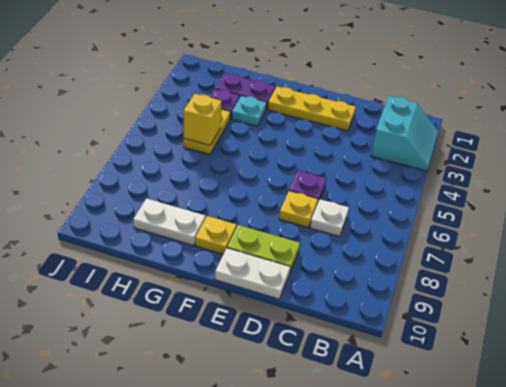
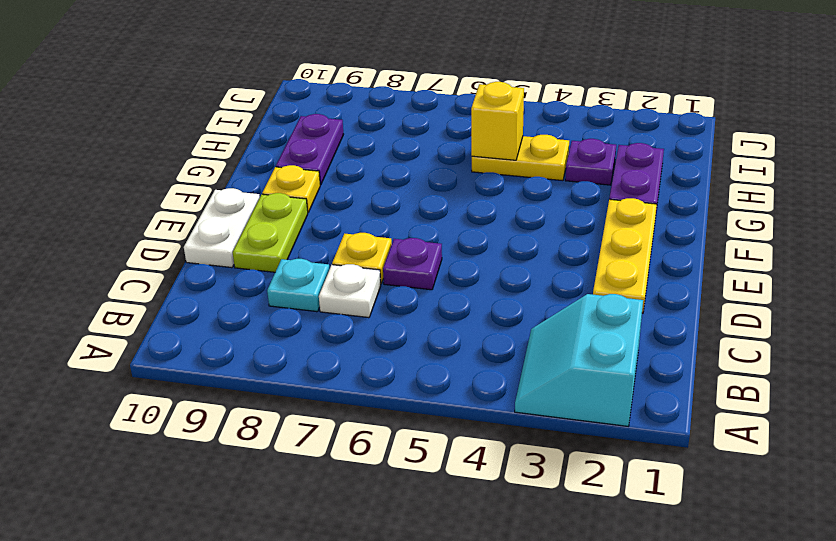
cyan 2x2 slope [371,96,439,171] -> cyan 2x2 slope turned to [515,294,643,426]
cyan 1x1 plate [232,96,267,126] -> cyan 1x1 plate moved to [267,259,330,312]
white 1x2 plate [133,198,206,246] -> purple 1x2 plate [276,114,344,185]

